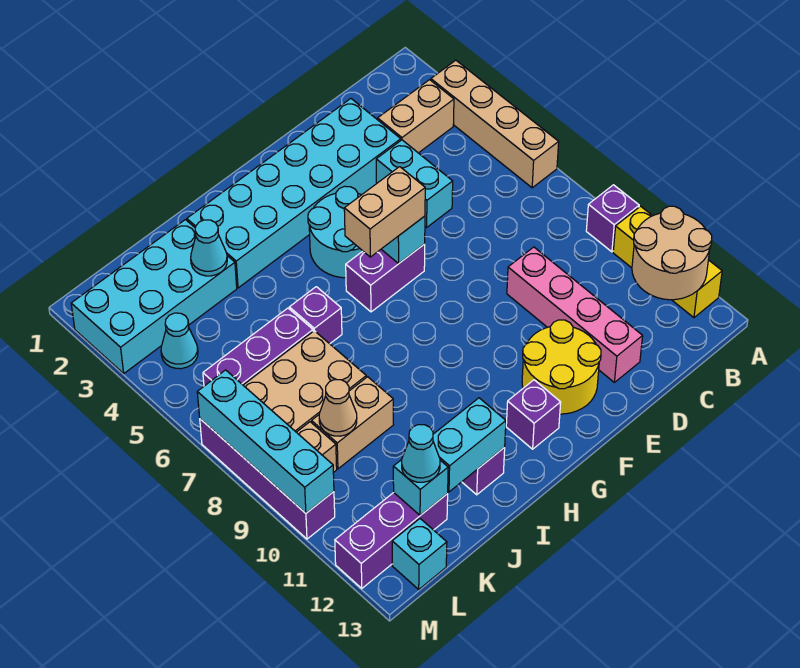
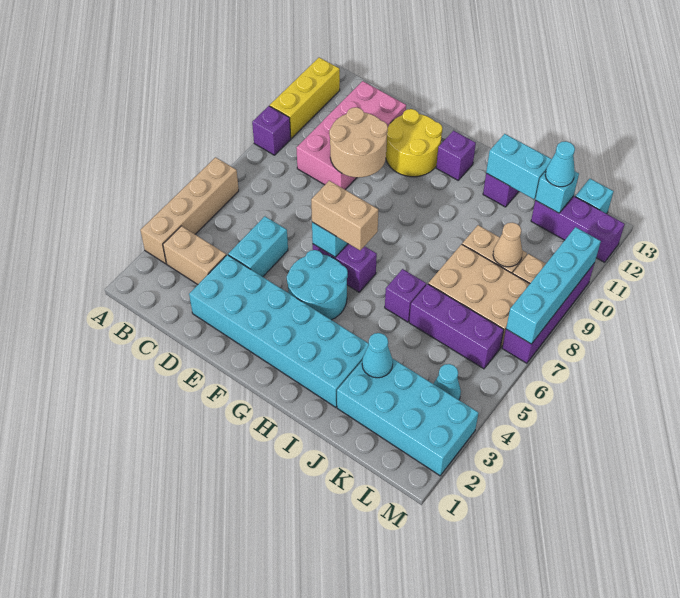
tan 2x2 round brick [632,206,712,300] -> tan 2x2 round brick moved to [329,107,388,177]
pink 1x4 brick [507,247,643,382] -> pink 2x4 brick [297,81,406,190]

